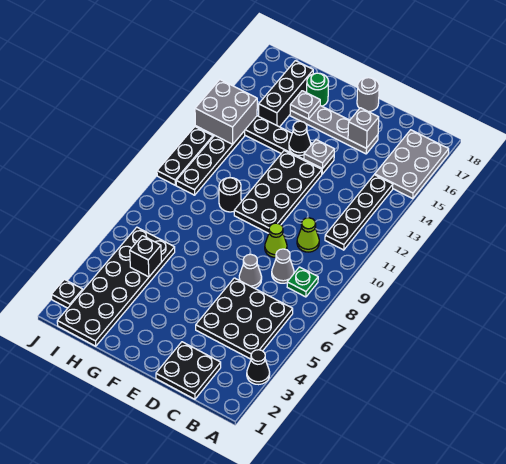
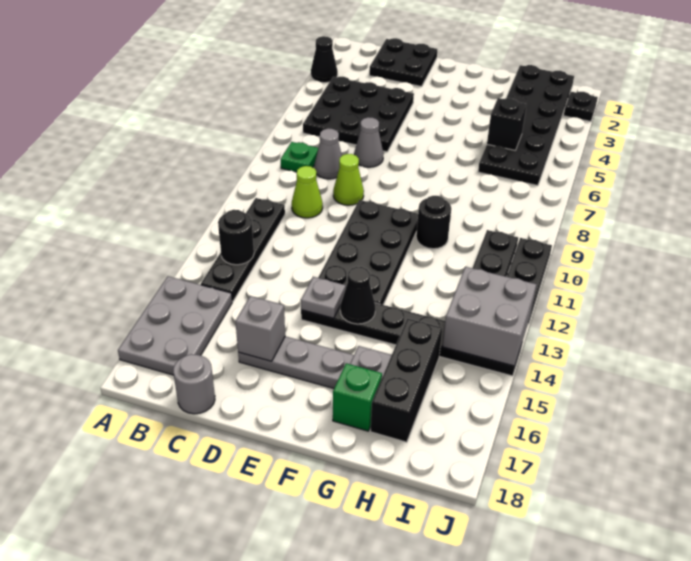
none -> black 1x1 round brick [218,210,254,265]
grey 1x1 round brick [357,78,379,112] -> grey 1x1 round brick moved to [173,354,215,414]
green 1x1 round brick [307,73,329,106] -> green 1x1 brick [333,363,382,431]

